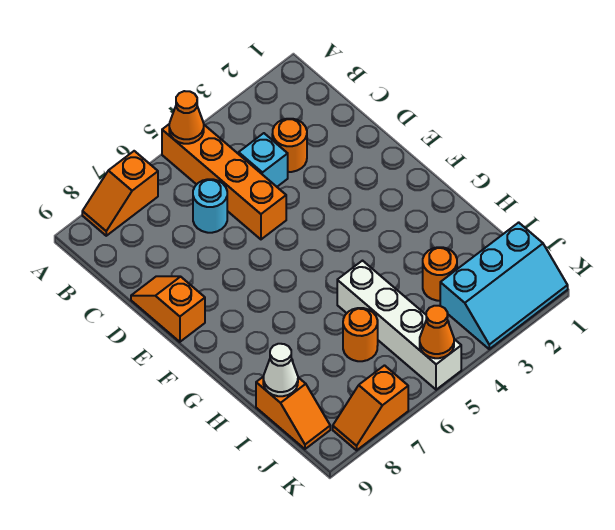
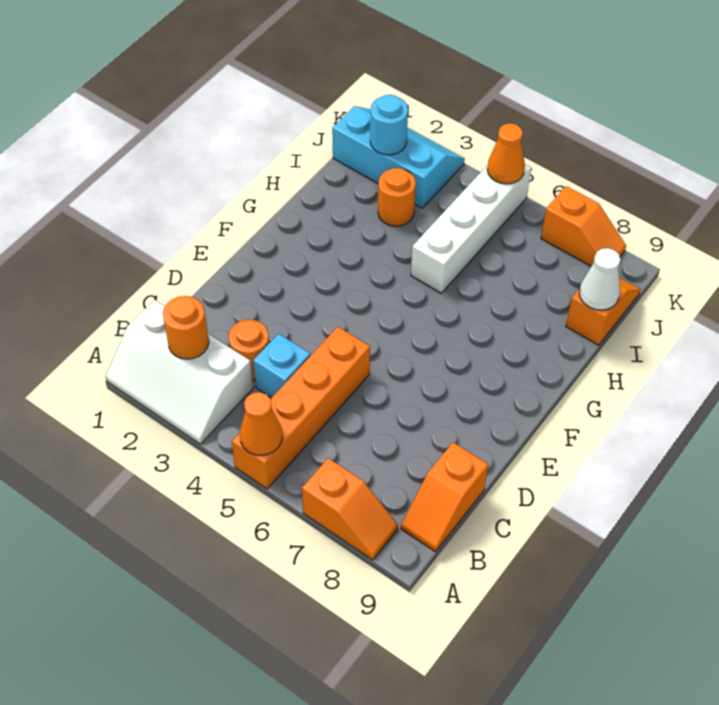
none -> white 2x3 slope [106,300,253,444]
cyan 1x1 round brick [193,179,227,233] -> cyan 1x1 round brick moved to [370,95,408,155]
orange 1x2 slope [131,276,205,342] -> orange 1x2 slope moved to [401,442,488,552]
orange 1x1 round brick [343,308,378,361] -> orange 1x1 round brick moved to [163,296,209,359]

